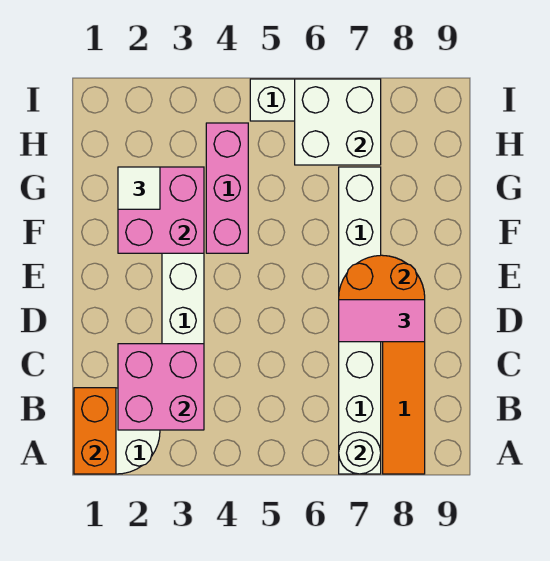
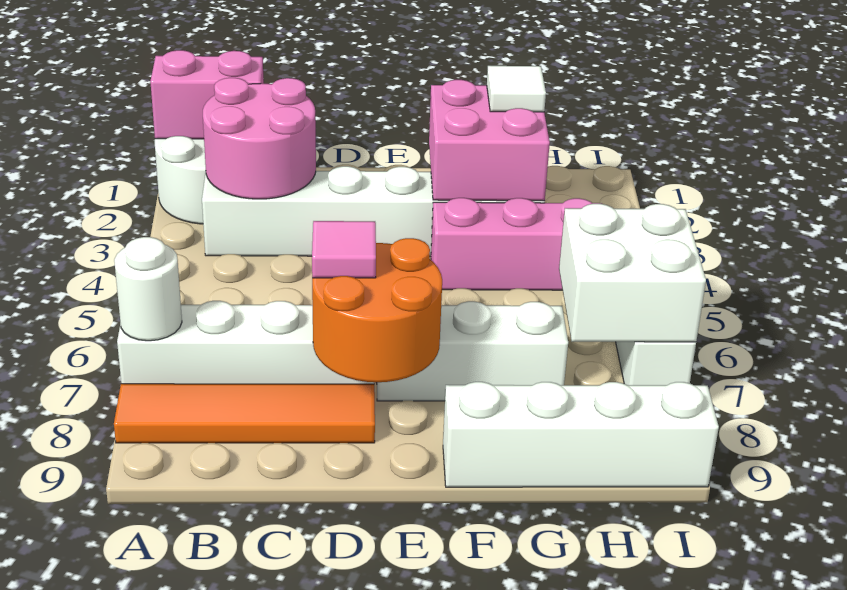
orange 1x2 brick [74,388,116,474] -> pink 1x2 brick [150,50,264,139]
pink 2x2 brick [118,344,204,430] -> pink 2x2 round brick [203,78,316,199]
pink 1x2 tile [339,300,425,342] -> pink 1x1 tile [312,221,376,278]
none -> white 1x4 brick [443,382,719,487]

